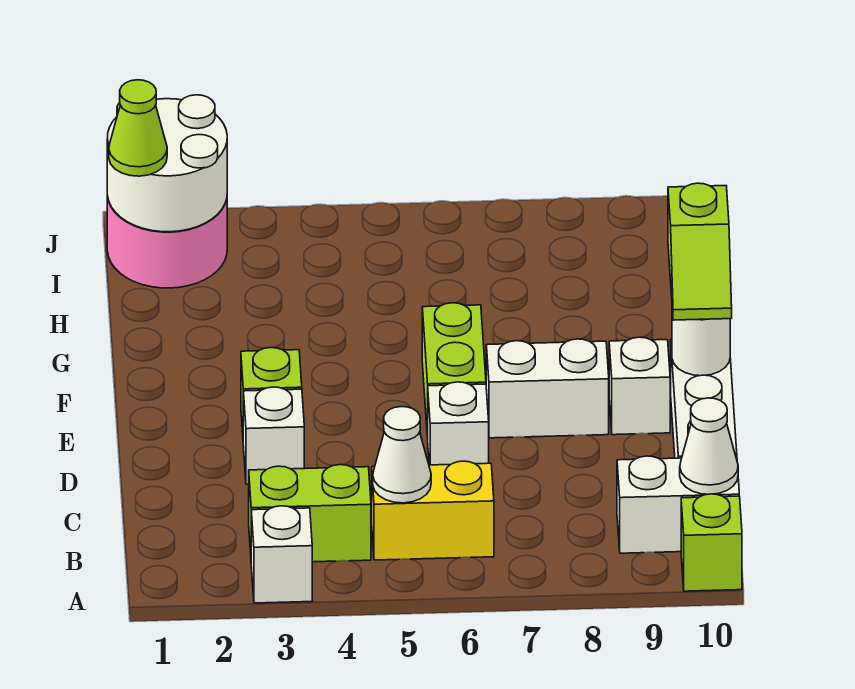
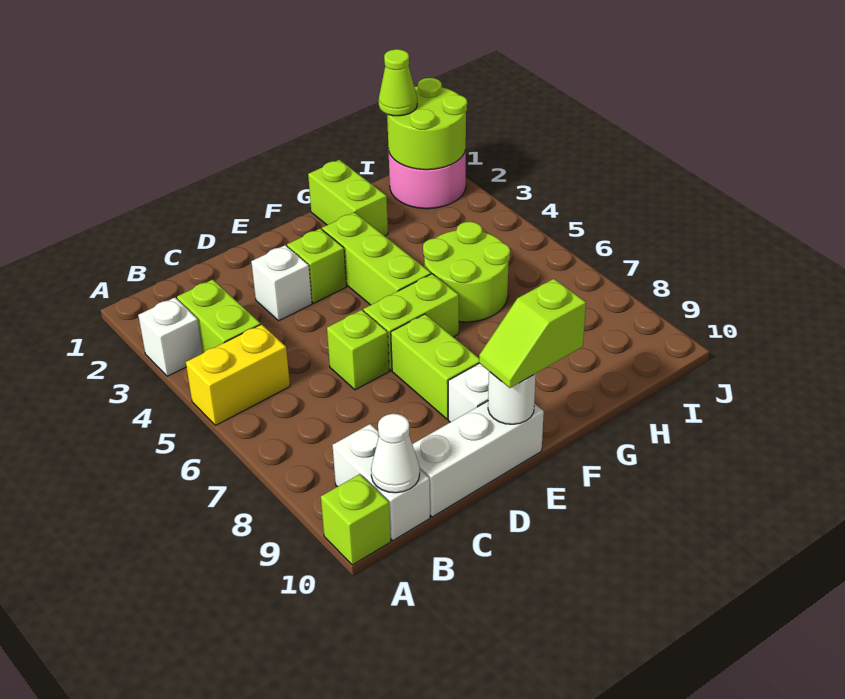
yellow 1x2 brick [372,461,494,560] -> yellow 1x2 brick turned to [186,324,290,425]
white 1x1 cone [373,407,431,503] -> none
white 1x1 brick [428,382,489,465] -> lime 1x1 brick [327,310,389,390]
white 1x2 brick [486,339,609,438] -> lime 1x2 brick [391,314,479,419]
none -> lime 1x3 brick [322,212,431,305]
none -> lime 1x2 brick [308,160,388,236]
none -> lime 2x2 round brick [423,222,510,322]
white 2x2 round brick [107,95,227,232] -> lime 2x2 round brick [387,78,467,170]

